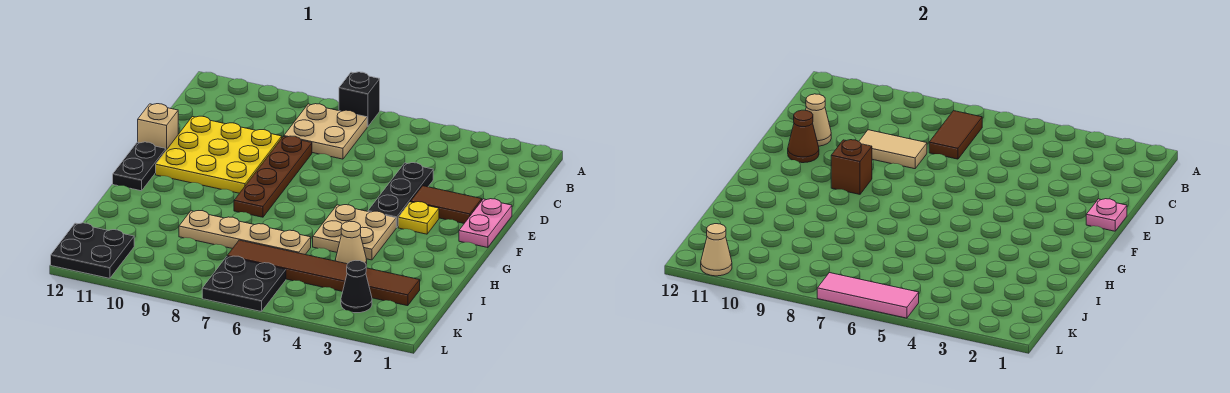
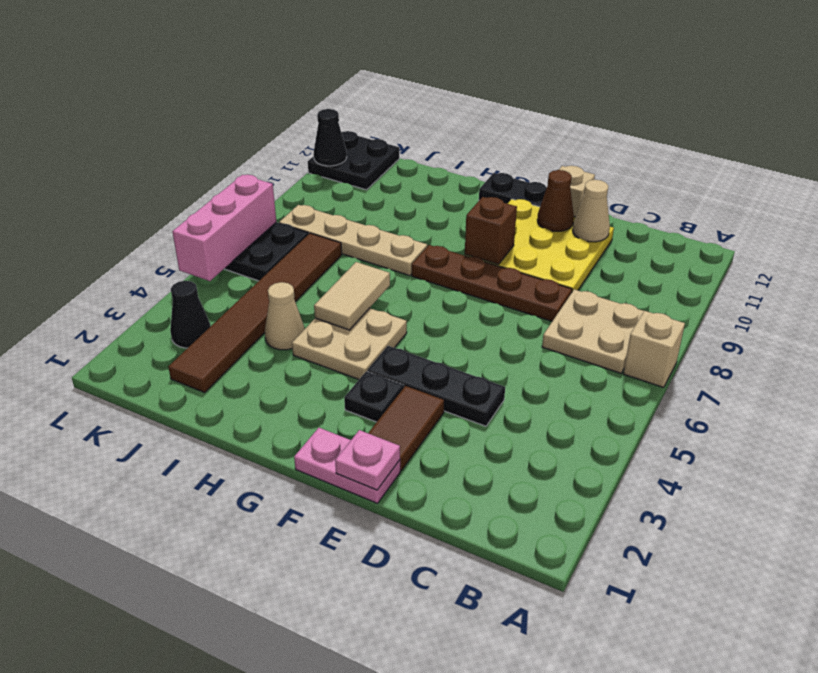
black 1x1 brick [339,72,380,127] -> tan 1x1 brick [623,311,685,387]
brown 1x2 tile [929,111,982,159] -> none
tan 1x2 tile [859,130,927,169] -> tan 1x2 tile moved to [314,262,390,330]
yellow 1x1 plate [398,202,439,234] -> black 1x1 plate [344,371,404,422]
tan 1x4 plate [179,211,311,254] -> tan 1x4 plate turned to [279,205,427,276]
pink 1x3 tile [817,273,919,318] -> pink 1x3 brick [172,175,276,281]
tan 1x1 cone [701,224,732,276] -> black 1x1 cone [314,109,347,166]

